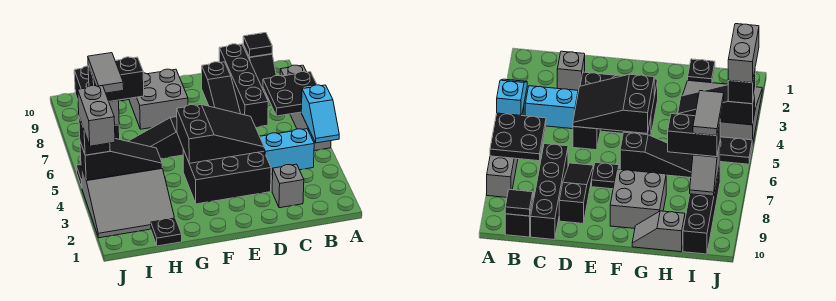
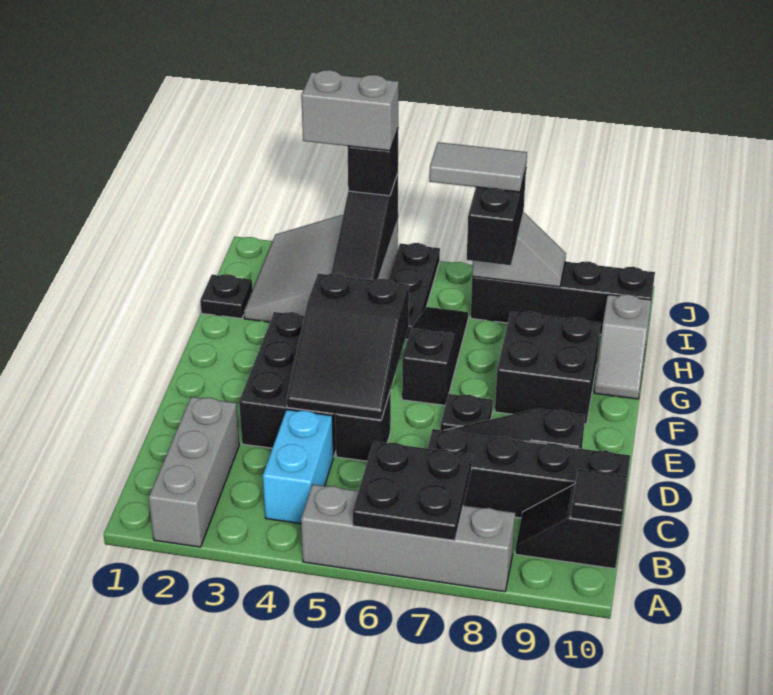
cyan 1x2 slope [301,85,339,143] -> none
grey 1x1 brick [272,164,304,208] -> grey 1x3 brick [149,397,239,547]
grey 2x2 brick [129,69,188,129] -> black 2x2 brick [495,312,601,424]

